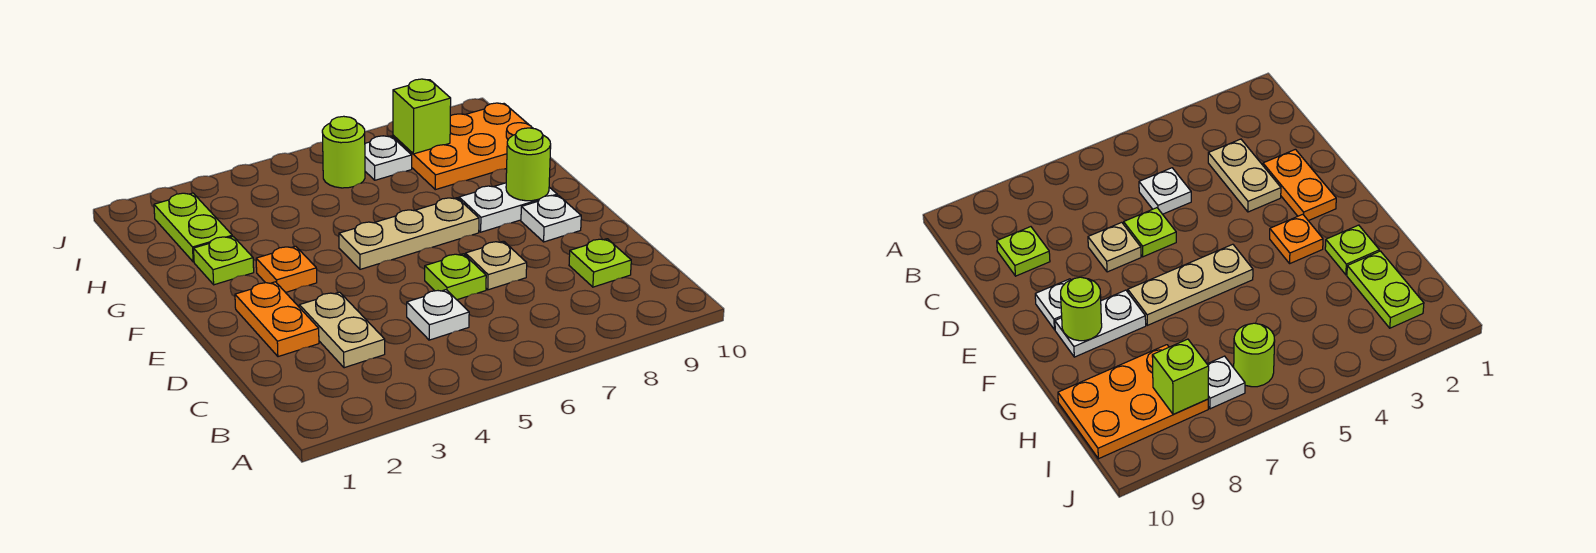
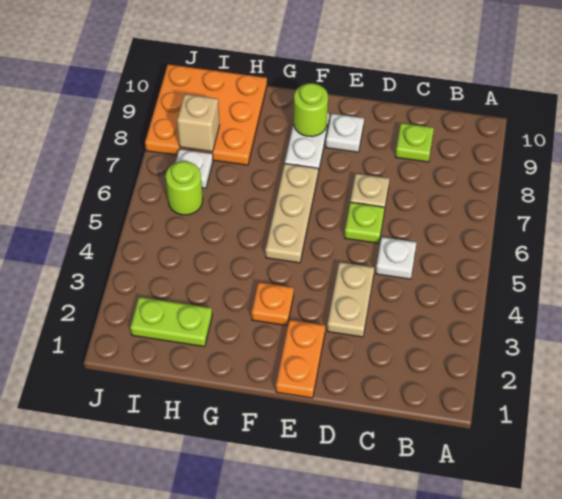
tan 1x2 plate [299,292,385,368] -> tan 1x2 plate turned to [327,262,374,337]
orange 1x2 plate [235,282,319,357] -> orange 1x2 plate turned to [276,320,325,398]
lime 1x1 plate [194,236,254,285] -> none
orange 2x3 plate [393,103,532,190] -> orange 3x3 plate [145,64,267,165]
lime 1x1 brick [393,79,451,154] -> tan 1x1 brick [177,94,220,152]

